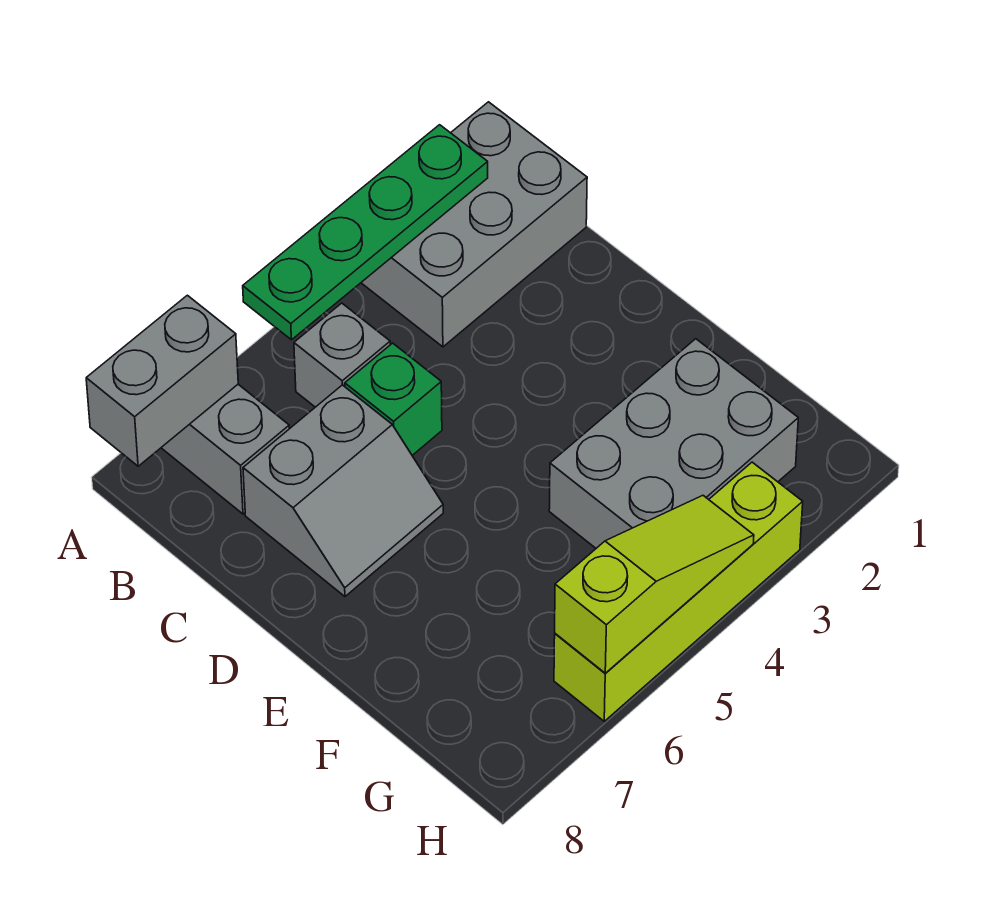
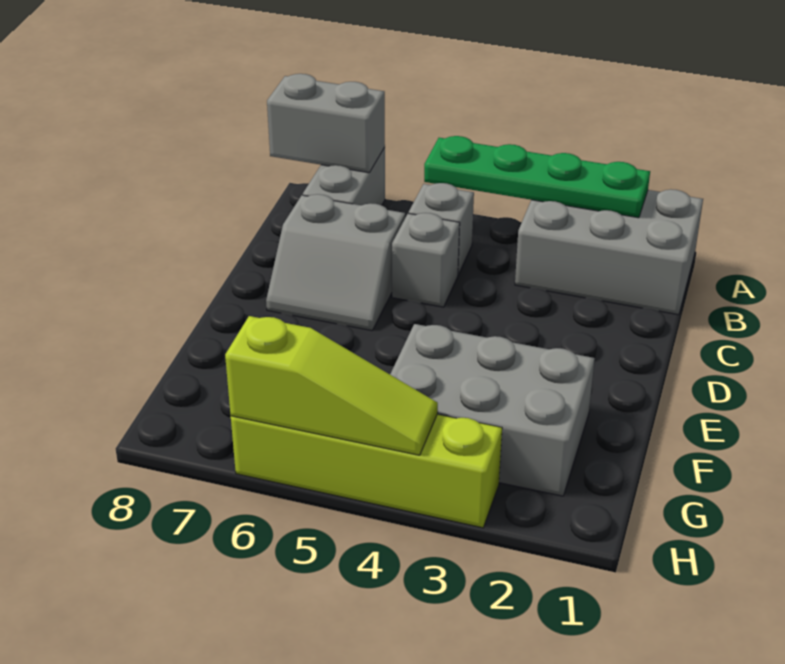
green 1x1 brick [345,343,442,455] -> grey 1x1 brick [392,213,460,307]

